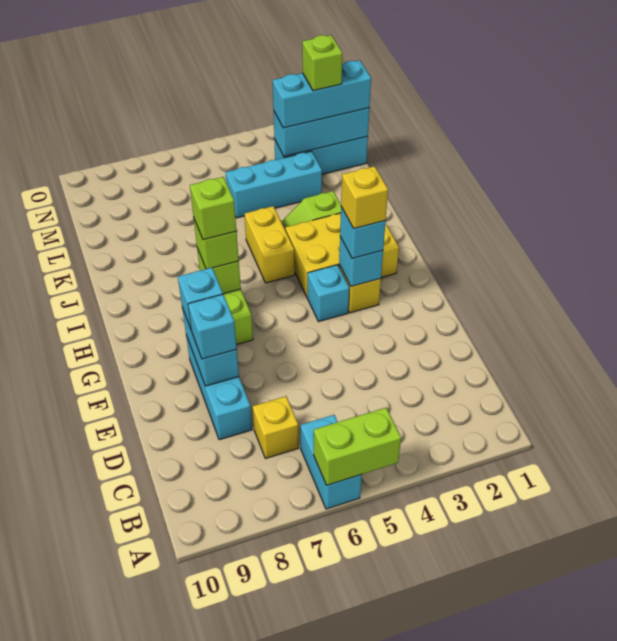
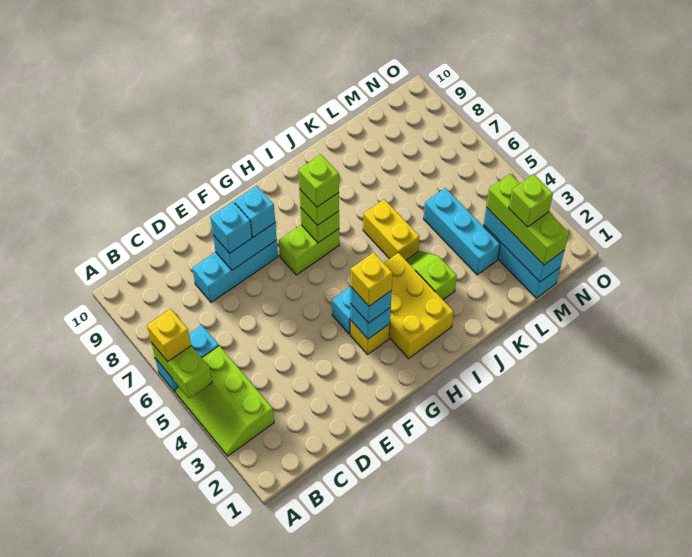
none -> lime 2x3 slope [175,346,274,456]
yellow 1x1 brick [253,396,299,458] -> yellow 1x1 brick moved to [147,309,191,362]
yellow 1x2 brick [244,206,295,283] -> yellow 1x2 brick turned to [363,199,420,260]
cyan 1x3 brick [273,60,371,128] -> lime 1x3 brick [486,174,569,265]

